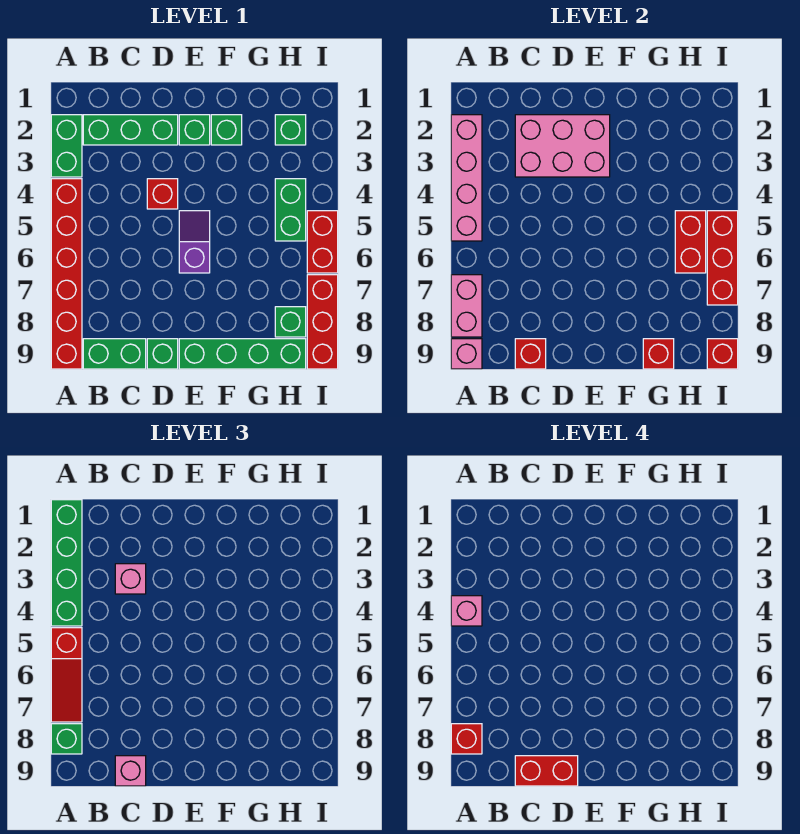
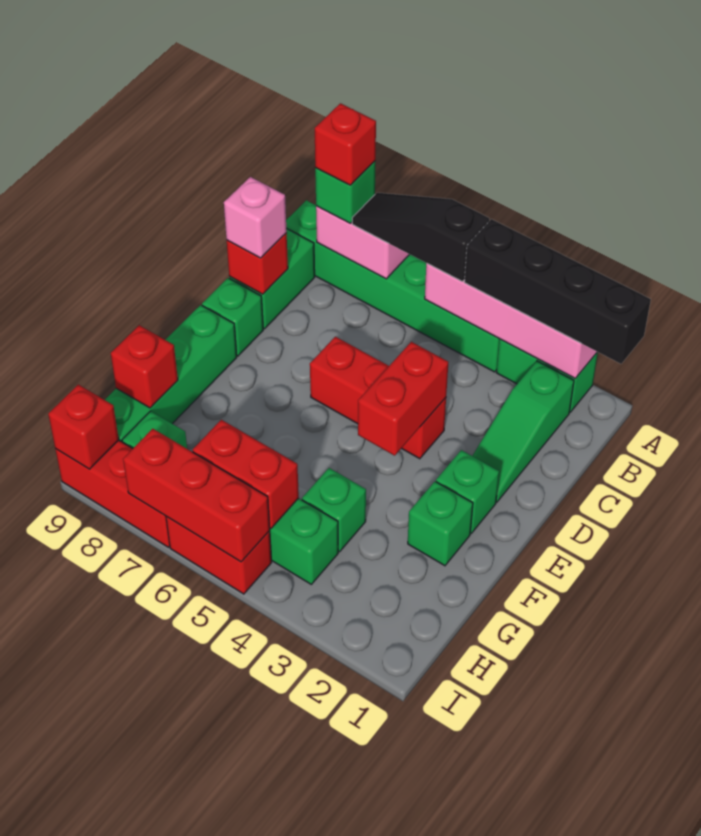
green 1x4 brick [51,500,82,626] -> black 1x4 brick [464,219,651,364]
red 1x6 brick [51,179,82,369] -> green 1x6 brick [286,200,500,372]
pink 1x1 brick [451,596,482,626] -> none
red 1x3 slope [51,628,82,722] -> black 1x3 slope [352,193,489,282]
pink 1x1 brick [451,339,482,369] -> none
green 1x3 brick [83,115,178,145] -> green 1x3 slope [473,361,574,502]
pink 2x3 brick [515,115,610,177] -> none
pink 1x1 brick [115,564,146,594] -> none
red 1x2 brick [515,756,578,786] -> red 1x2 brick moved to [358,342,448,456]
red 1x1 brick [147,179,178,209] -> red 1x3 brick [310,337,446,459]
purple 1x2 slope [179,211,210,273] -> none
green 1x1 brick [275,115,306,145] -> green 1x1 brick moved to [302,468,366,552]

